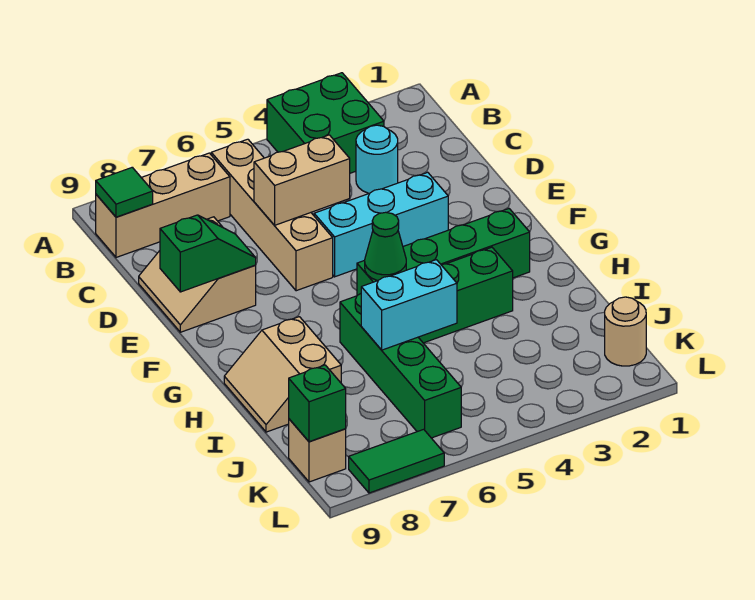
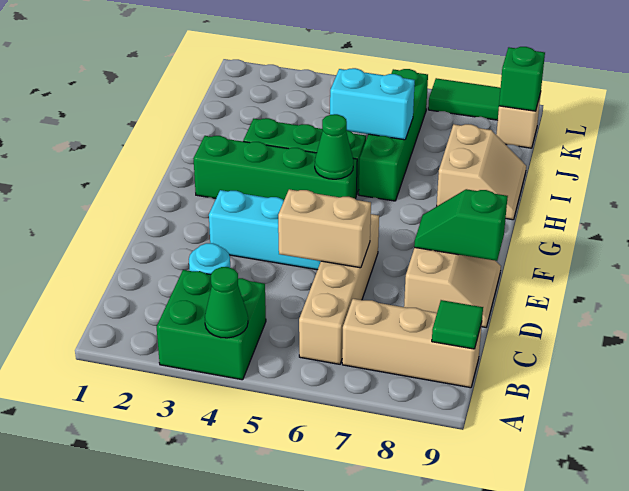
none -> green 1x1 cone [205,267,248,338]
tan 1x1 round brick [605,297,646,366] -> none

